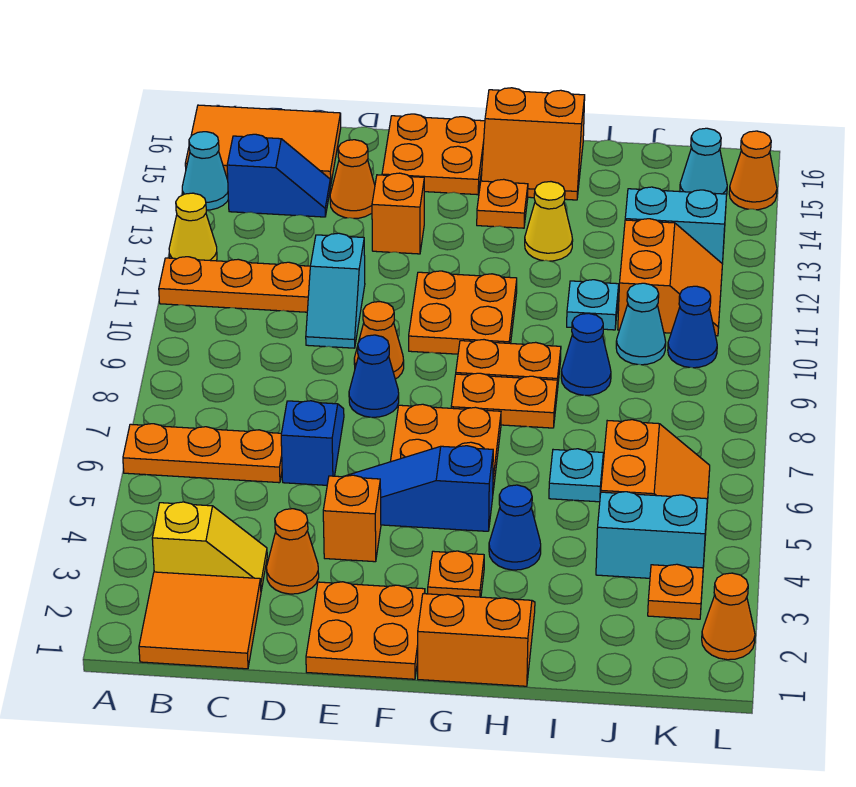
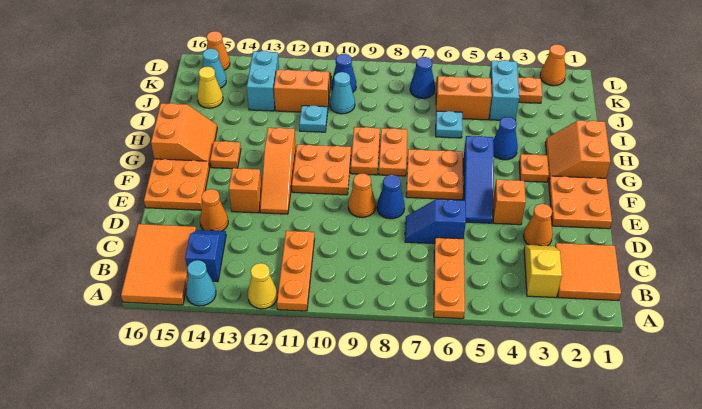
cyan 1x2 slope [306,233,365,348] -> none
none -> orange 1x3 slope [260,128,296,214]
yellow 1x1 cone [525,182,573,261] -> yellow 1x1 cone moved to [197,67,223,108]
blue 1x1 cone [561,313,611,395] -> blue 1x1 cone moved to [410,57,435,98]

